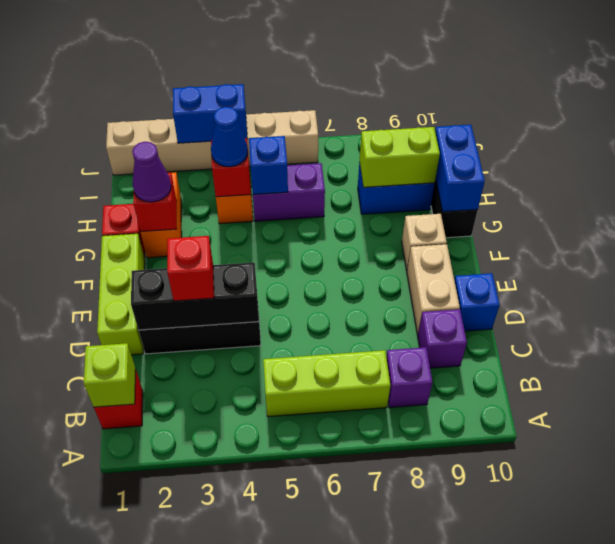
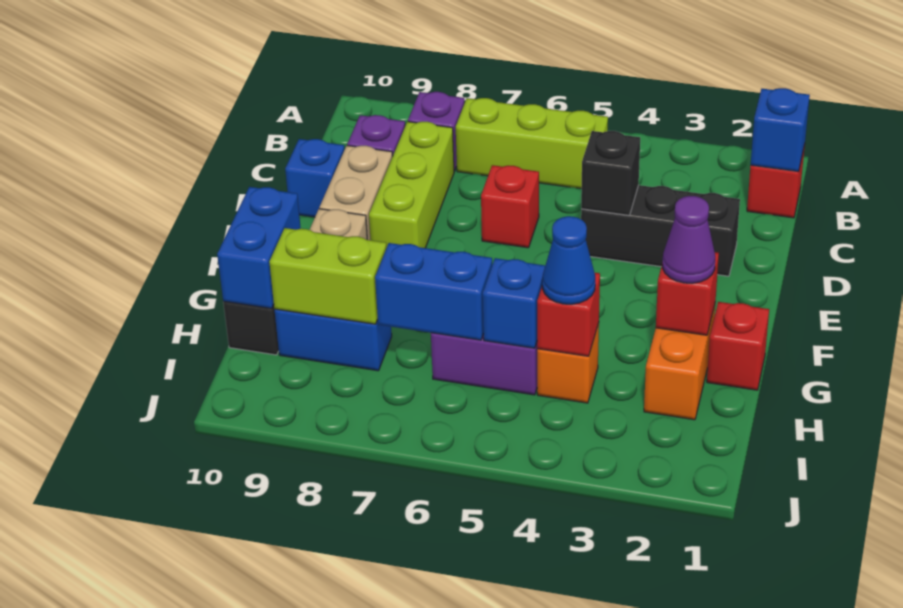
lime 1x1 brick [84,343,136,407] -> blue 1x1 brick [751,88,810,172]
lime 1x3 brick [97,233,145,355] -> lime 1x3 brick moved to [369,122,454,248]
black 1x3 brick [131,263,259,330] -> black 1x1 brick [581,131,640,215]
red 1x1 brick [167,236,214,301] -> red 1x1 brick moved to [481,165,539,248]
tan 1x6 brick [106,110,318,175] -> none
blue 1x2 brick [173,84,247,143] -> blue 1x2 brick moved to [375,243,492,340]

